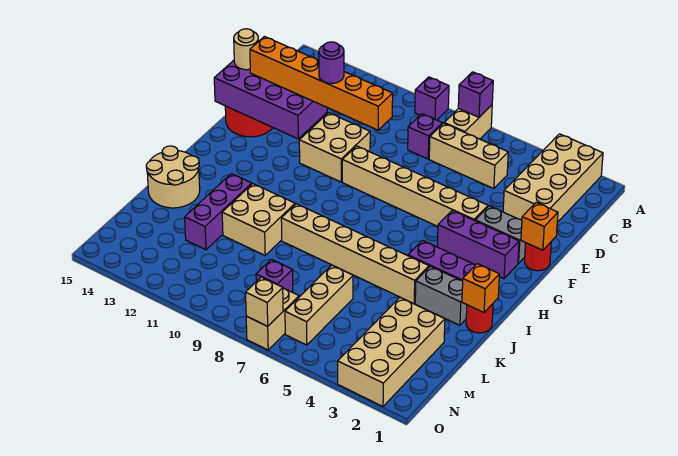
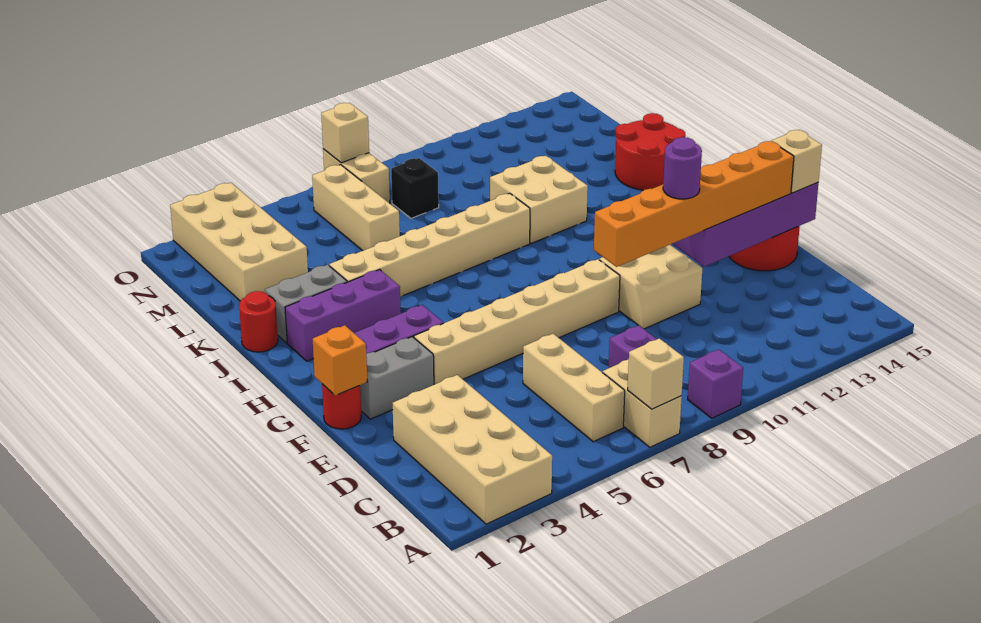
purple 1x1 brick [458,72,493,117] -> tan 1x1 brick [628,338,684,409]
tan 1x3 brick [429,123,508,189] -> tan 1x3 brick turned to [523,334,625,442]
tan 1x1 round brick [234,29,259,70] -> tan 1x1 brick [772,130,822,193]
orange 1x1 brick [462,264,499,312] -> none
purple 1x3 brick [185,174,252,250] -> none
tan 2x2 round brick [146,146,200,208] -> red 2x2 round brick [615,113,685,190]
purple 1x1 brick [256,259,293,292] -> black 1x1 brick [391,158,439,218]

